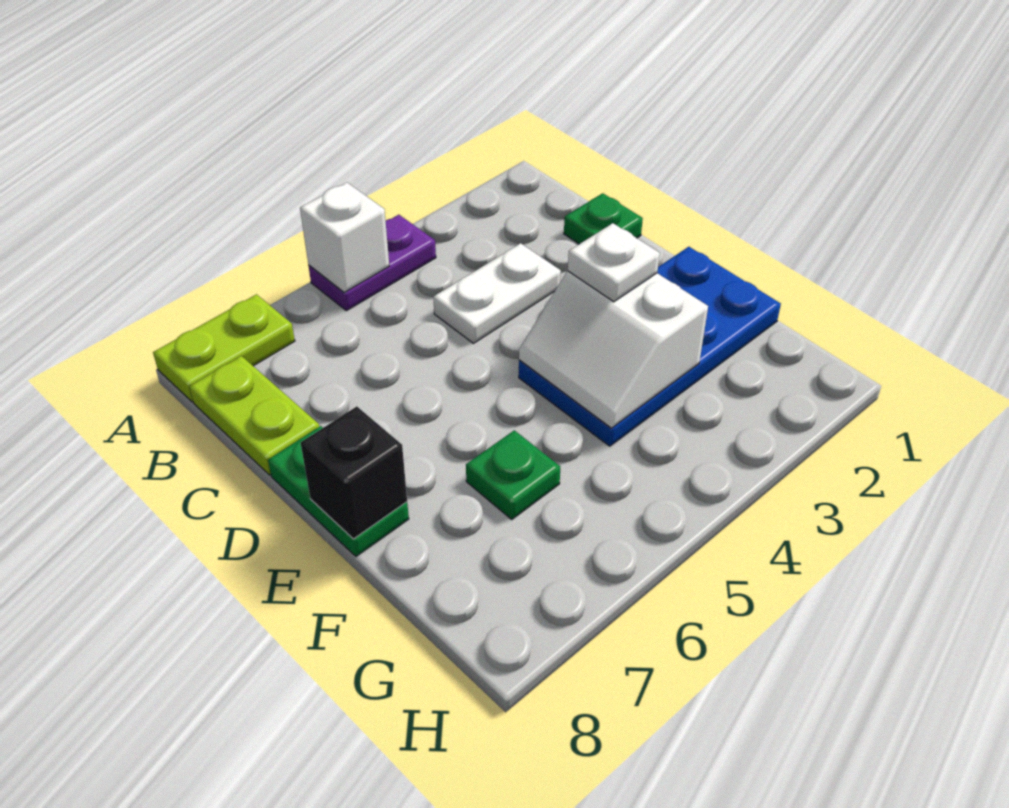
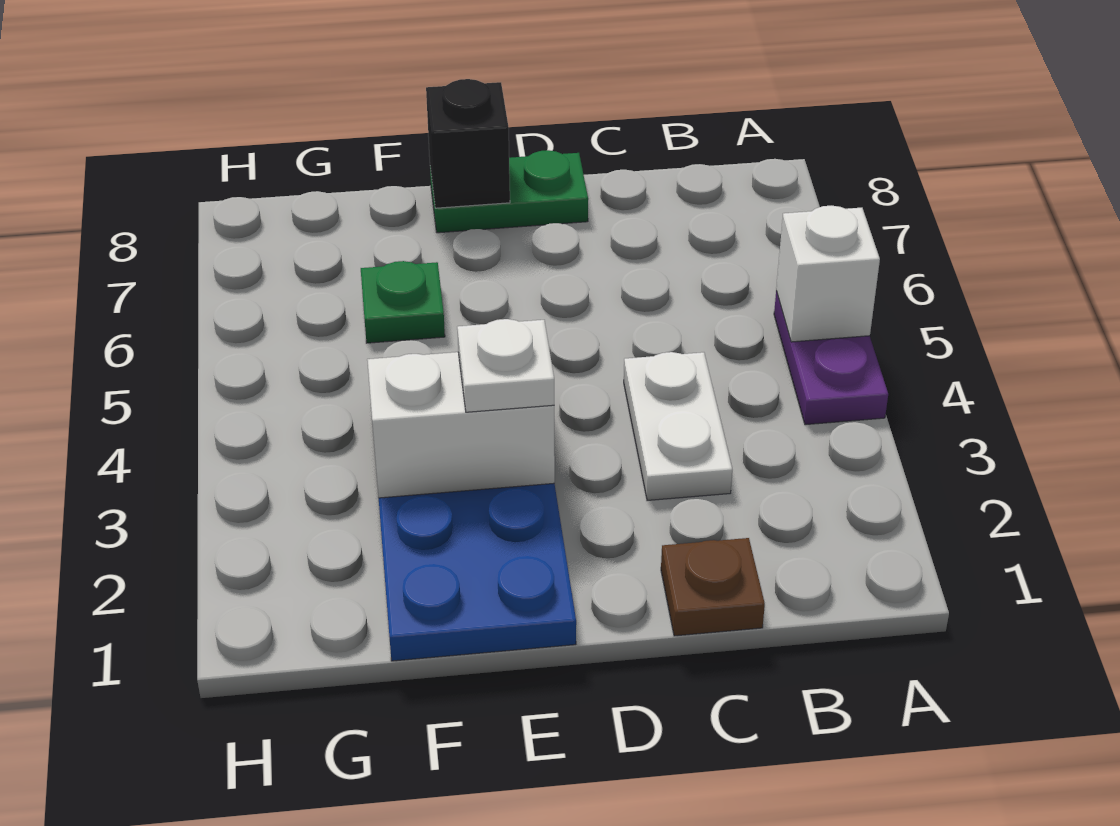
lime 1x2 plate [153,294,295,402] -> none
lime 1x2 plate [189,356,319,475] -> none
green 1x1 plate [564,193,643,244] -> brown 1x1 plate [661,538,765,636]

